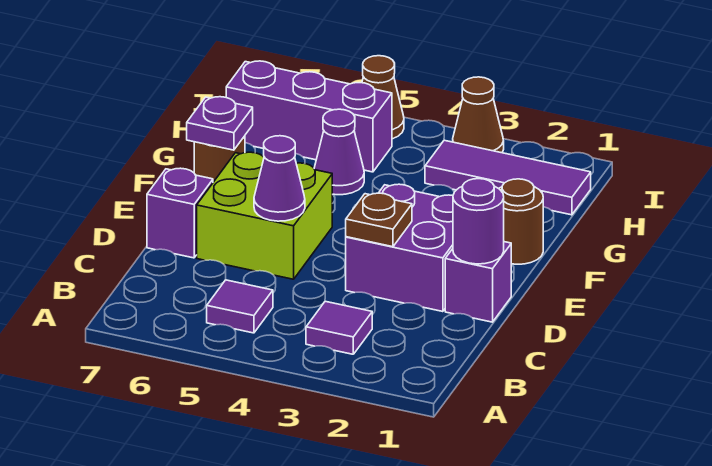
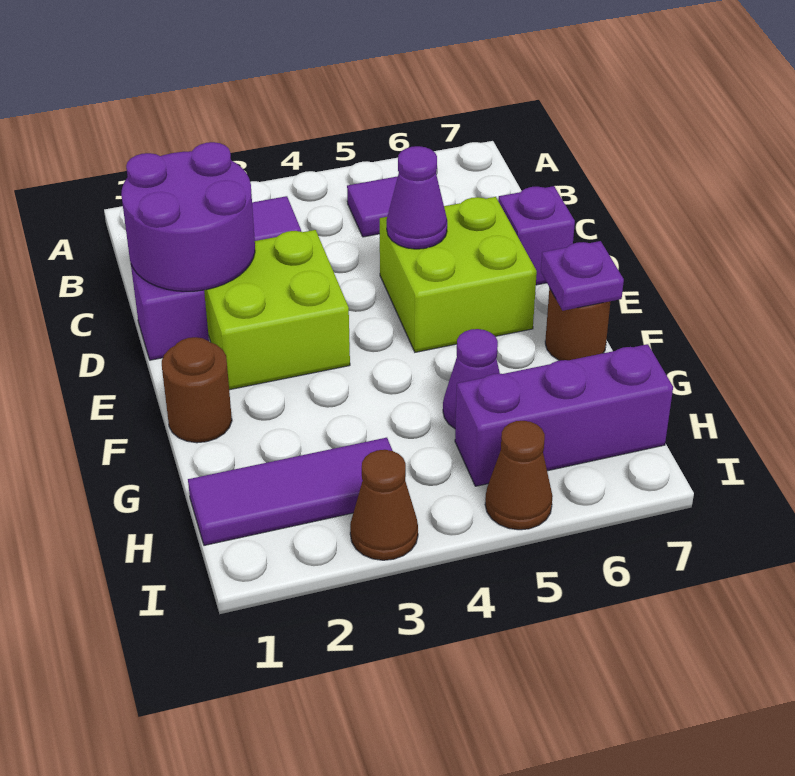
purple 1x1 round brick [453,179,504,264] -> purple 2x2 round brick [121,142,255,291]
purple 2x2 brick [346,184,453,312] -> lime 2x2 brick [204,230,350,390]
brown 1x1 plate [346,193,412,247] -> none

